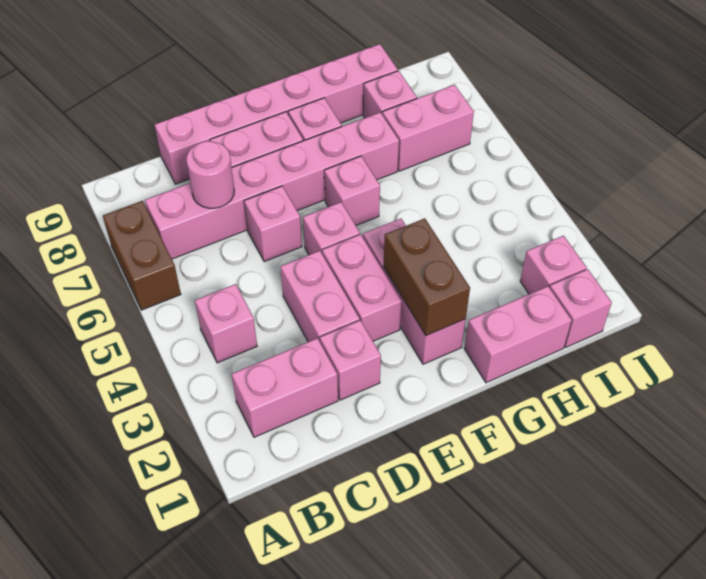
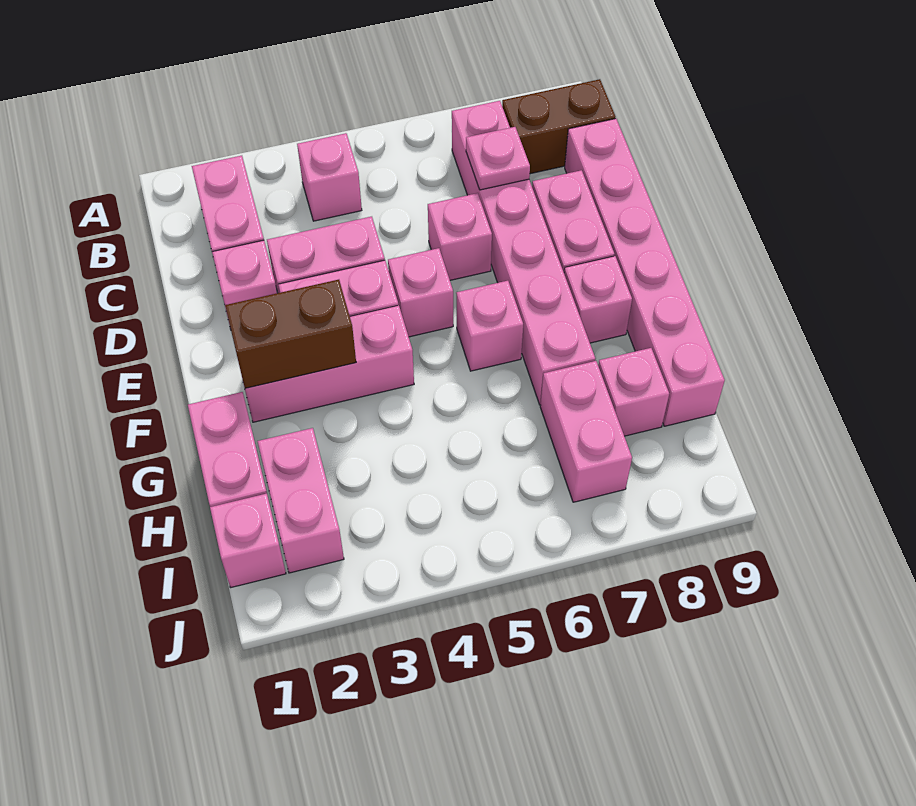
brown 1x2 brick [103,201,181,310] -> brown 1x2 brick moved to [502,79,615,174]
pink 1x1 round brick [186,141,234,208] -> pink 1x1 plate [466,127,530,190]
pink 1x1 brick [520,236,587,294] -> pink 1x2 brick [258,428,344,573]

